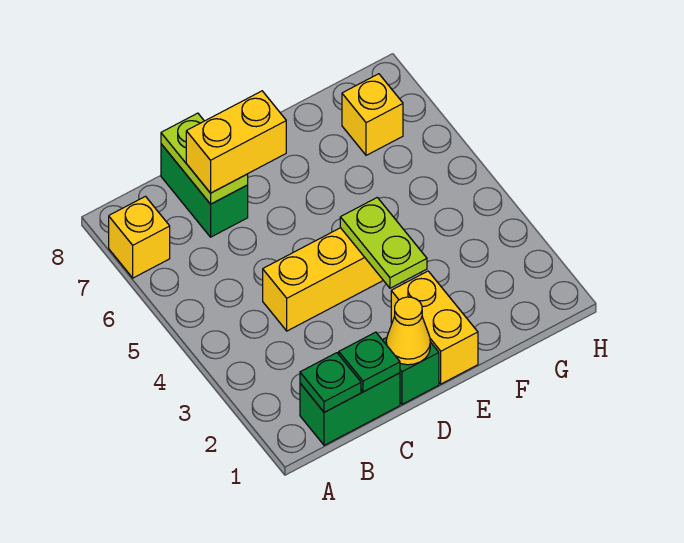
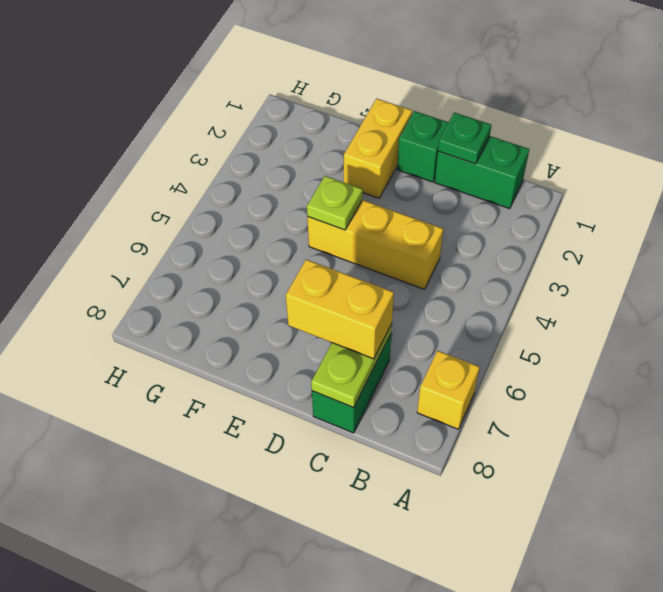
green 1x1 plate [300,353,361,412] -> none
yellow 1x1 cone [386,297,430,365] -> none
lime 1x2 plate [340,197,427,288] -> lime 1x1 plate [307,176,363,230]
yellow 1x1 brick [342,74,403,155] -> none

